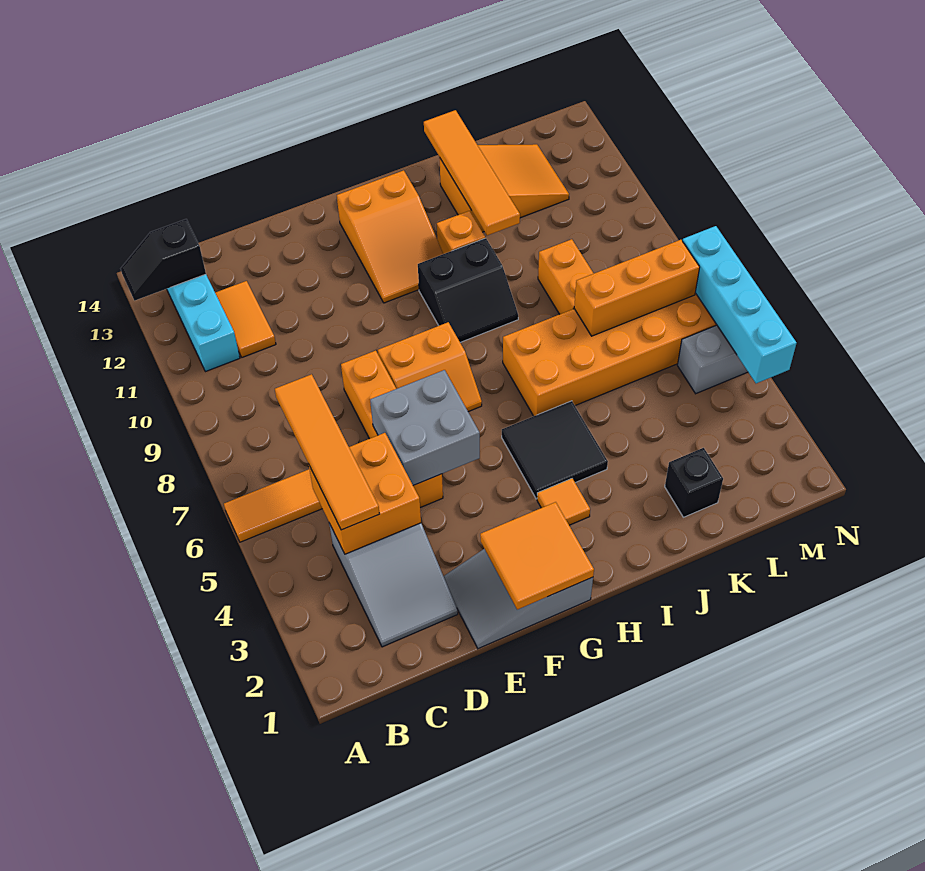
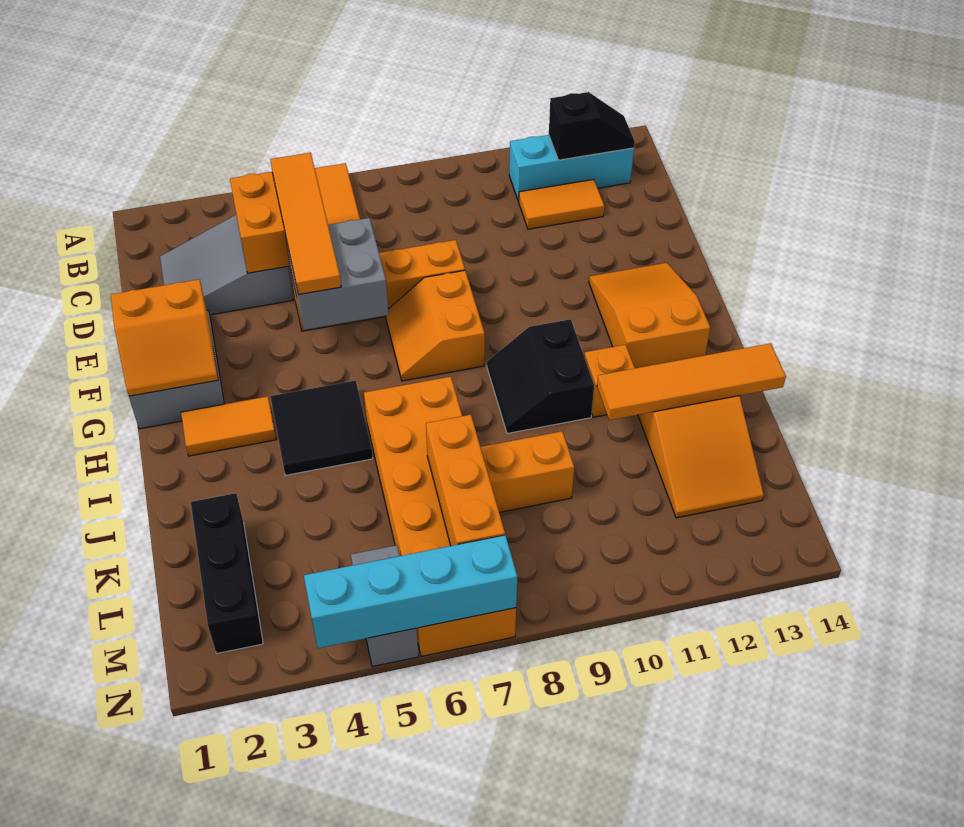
black 1x2 slope [121,219,206,301] -> black 1x2 slope turned to [549,92,635,160]
orange 1x4 tile [275,374,379,530] -> orange 1x4 tile turned to [270,153,341,295]
orange 2x2 tile [480,502,594,609] -> orange 2x2 slope [111,279,218,396]
orange 2x3 slope [337,170,443,303] -> orange 2x3 slope turned to [589,263,710,368]
orange 1x1 tile [537,479,590,525] -> orange 1x2 tile [181,396,276,456]
black 1x1 brick [665,448,723,517] -> black 1x3 brick [191,493,263,654]

